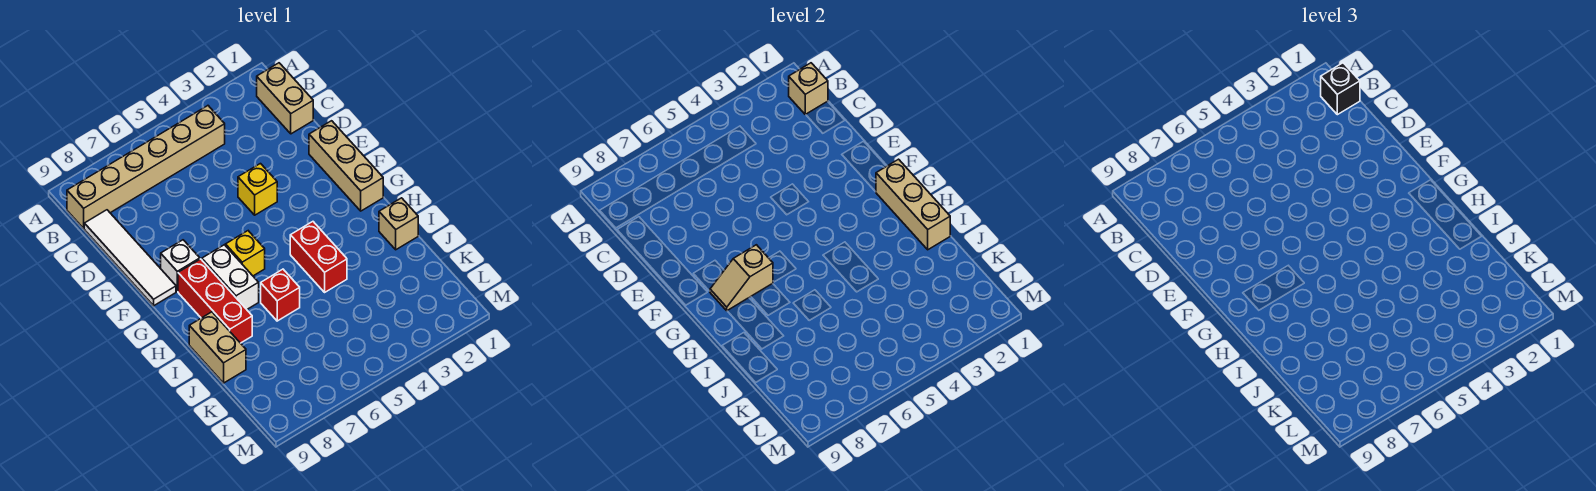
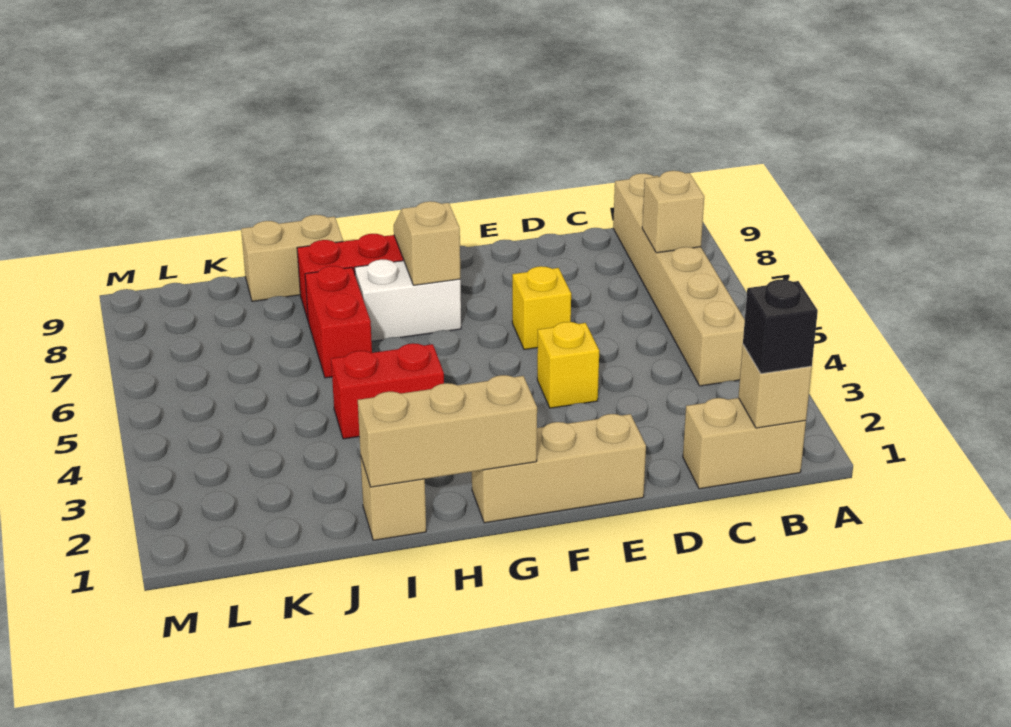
none -> tan 1x1 brick [642,171,704,253]
white 1x4 tile [84,210,176,306] -> none
white 1x1 brick [161,240,200,291] -> none
yellow 1x1 brick [226,231,265,276] -> yellow 1x1 brick moved to [512,266,571,350]
red 1x1 brick [261,269,300,321] -> red 1x2 brick [305,266,372,378]

